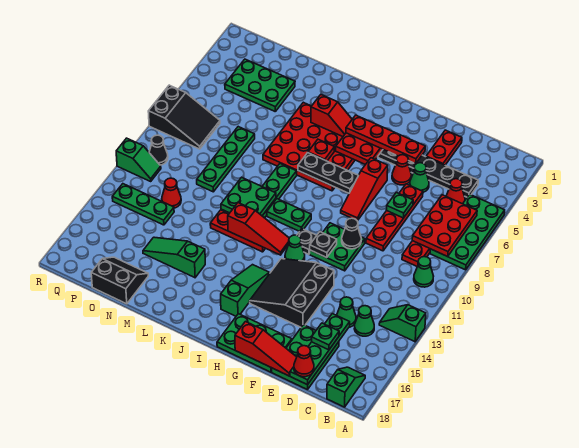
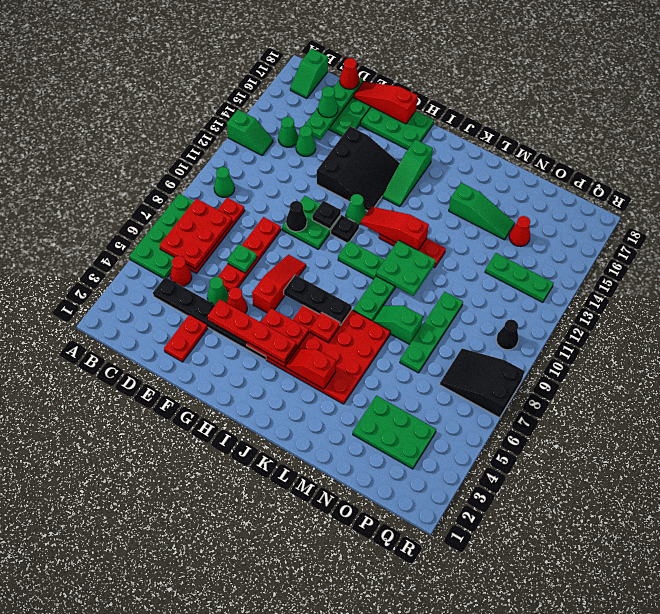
green 1x1 plate [312,323,339,350] -> green 1x1 cone [318,86,338,118]
black 2x2 slope [91,257,148,304] -> none
red 1x1 cone [162,178,181,208] -> red 1x1 cone moved to [509,216,530,246]
green 1x2 slope [116,138,161,181] -> green 1x2 slope moved to [373,306,423,345]

